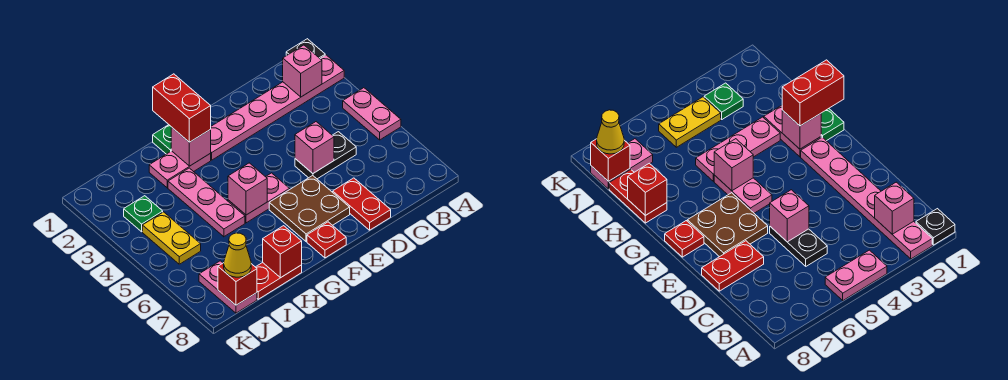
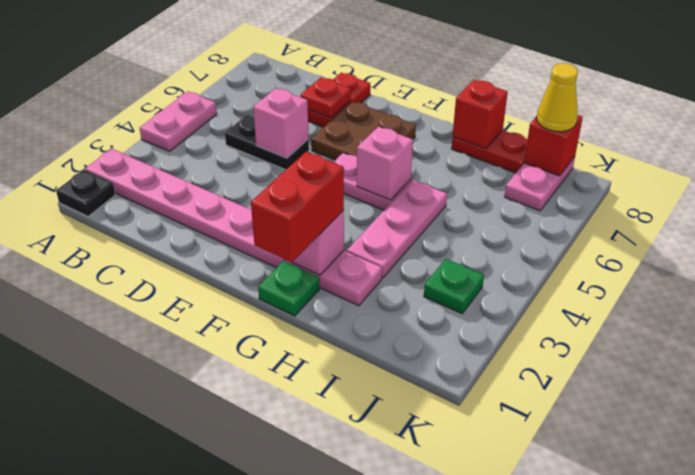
pink 1x1 brick [283,45,322,97] -> none
red 1x1 plate [307,222,346,258] -> red 1x1 plate moved to [301,78,351,118]
yellow 1x2 plate [142,212,201,264] -> none

